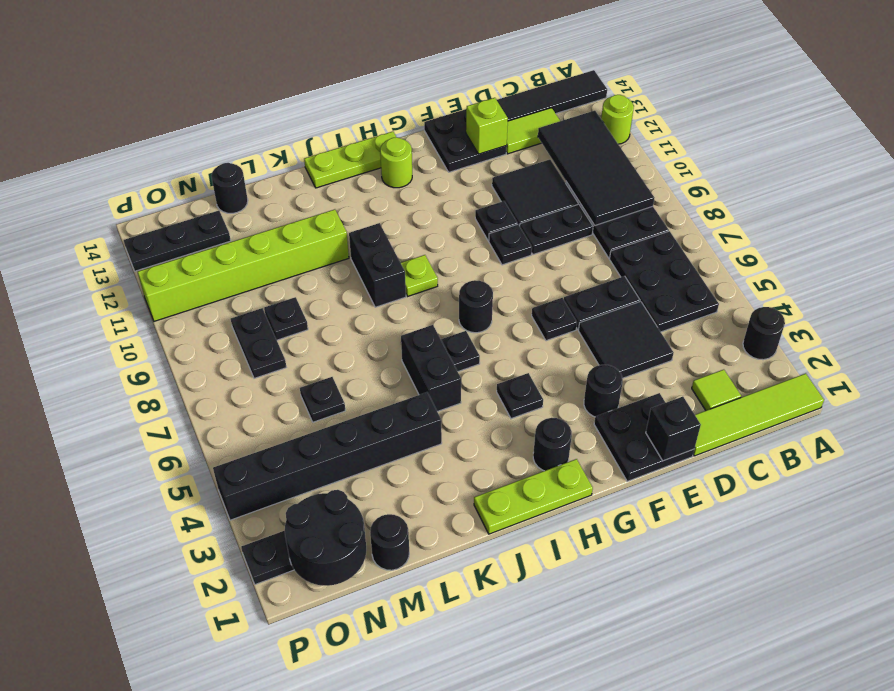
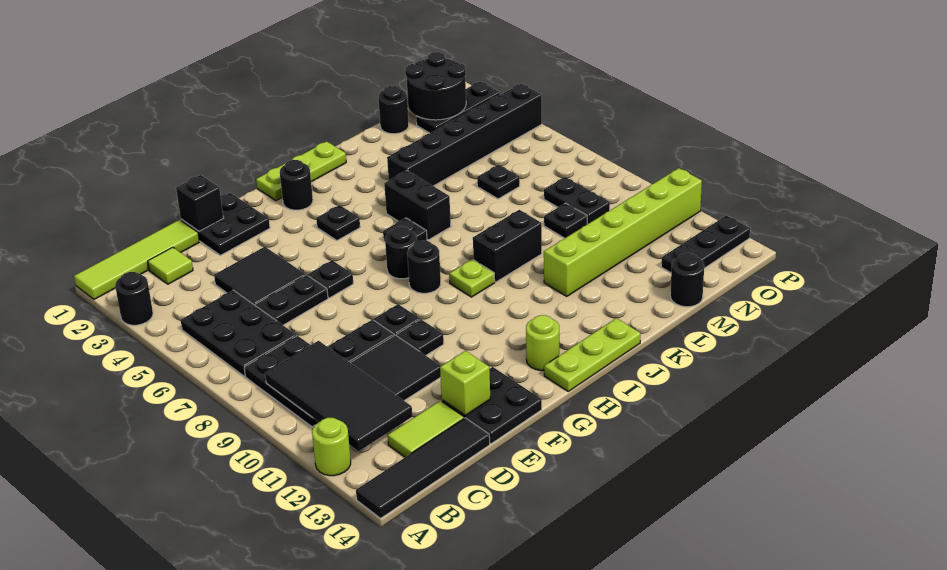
black 1x1 round brick [584,365,623,417] -> black 1x1 round brick moved to [407,241,441,293]
black 1x2 brick [349,223,406,307] -> black 1x2 brick turned to [473,210,542,282]

